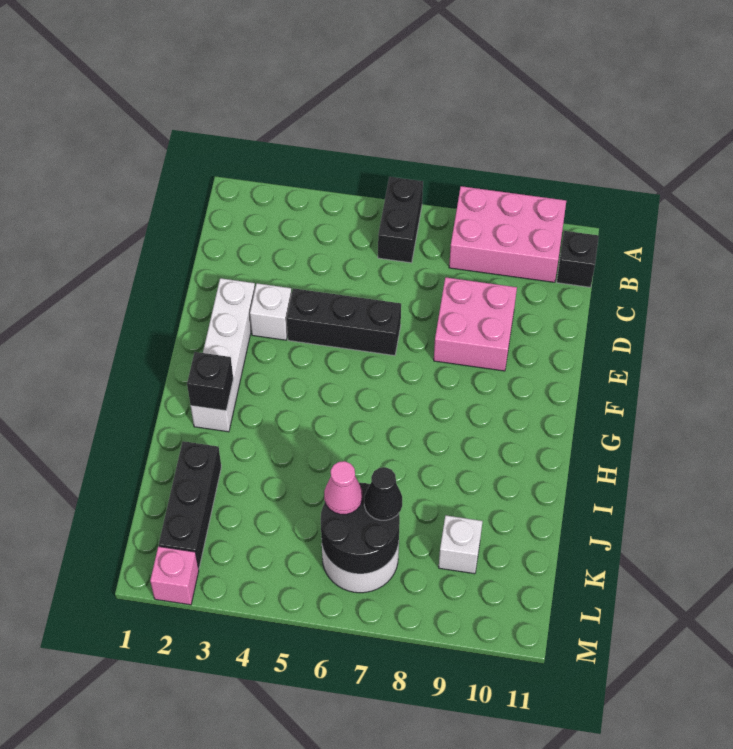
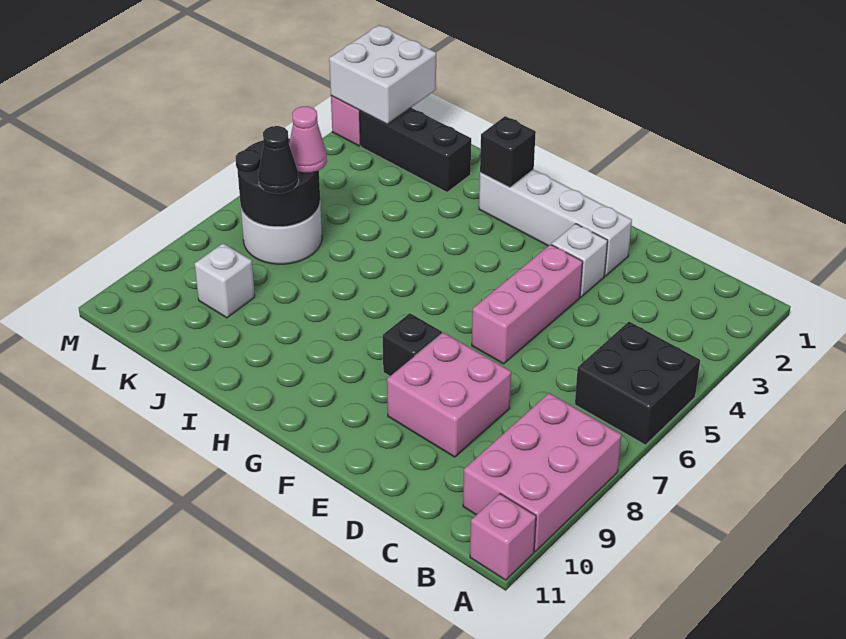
black 1x2 brick [378,177,423,263] -> black 2x2 brick [575,322,700,445]
none -> pink 1x1 brick [470,494,536,580]
black 1x1 brick [557,231,599,287] -> black 1x1 brick moved to [383,313,442,376]
black 1x3 brick [287,288,401,356] -> pink 1x3 brick [472,244,583,364]
none -> white 2x2 brick [329,25,436,124]

